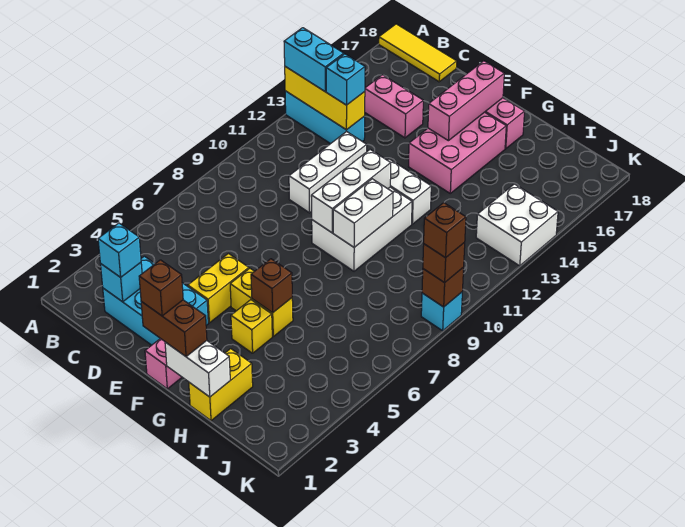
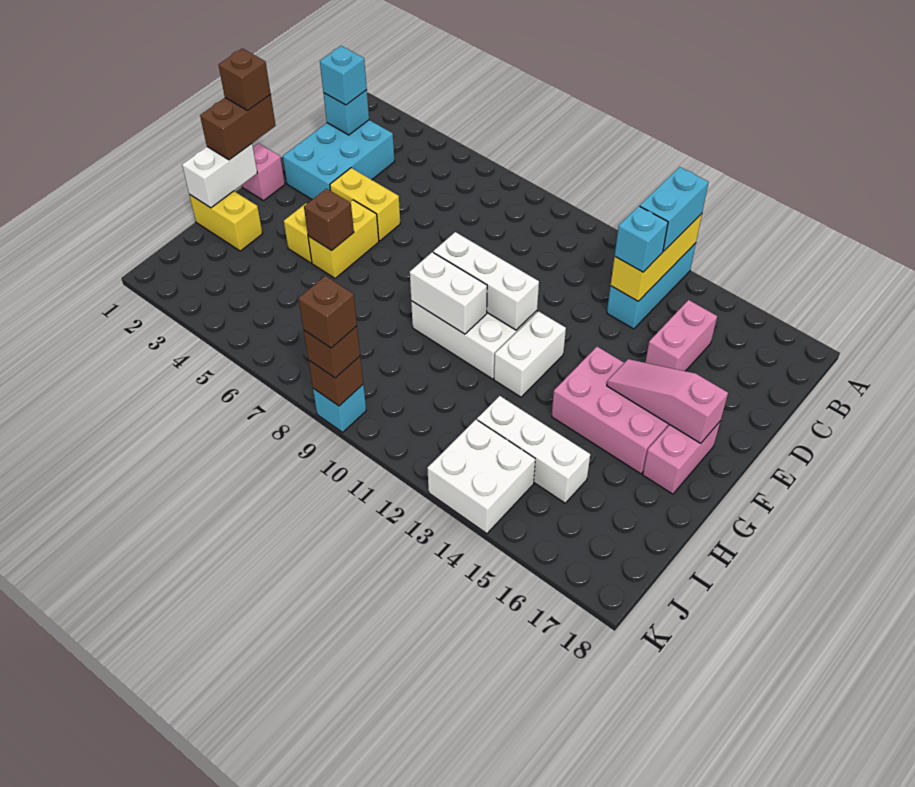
yellow 1x3 tile [379,24,457,82] -> none
white 1x3 brick [289,131,367,213] -> white 1x3 brick moved to [477,396,590,503]
pink 1x3 brick [428,61,504,141] -> pink 1x3 slope [607,359,728,443]

